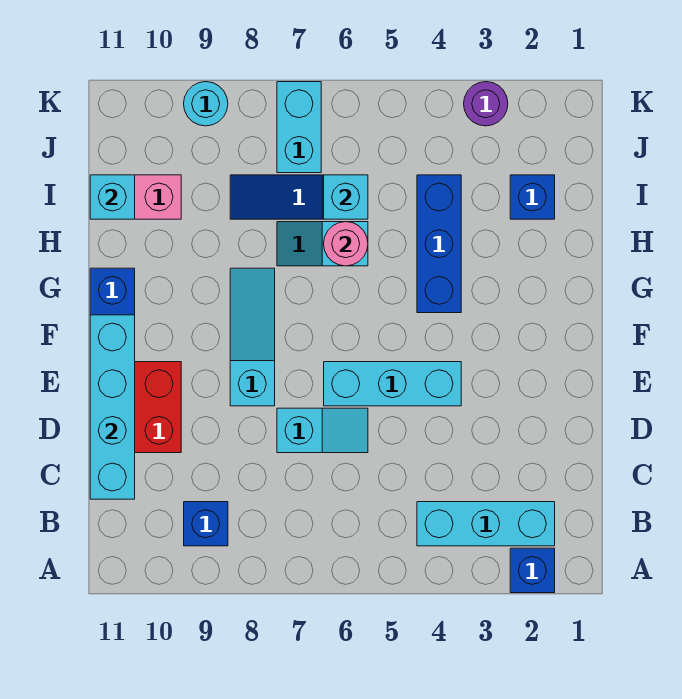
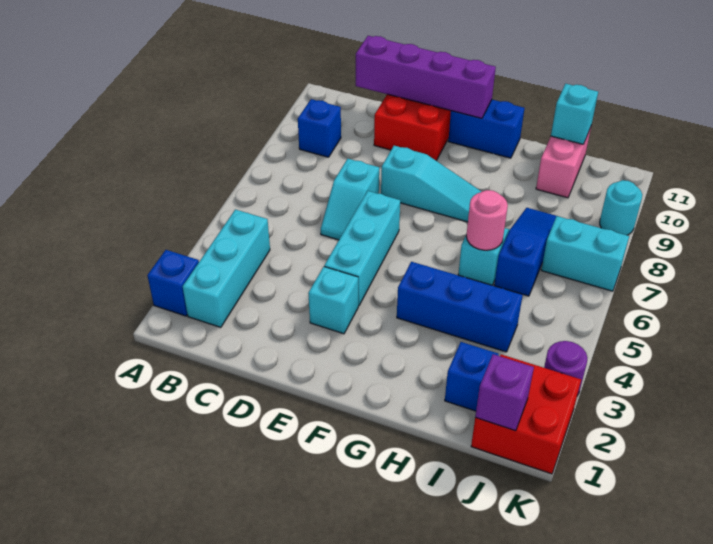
cyan 1x4 brick [90,315,135,499] -> purple 1x4 brick [356,36,496,118]
cyan 1x1 brick [324,175,368,219] -> cyan 1x1 brick moved to [308,267,358,334]
none -> red 2x2 brick [471,354,581,474]
none -> purple 1x1 brick [475,354,534,431]

